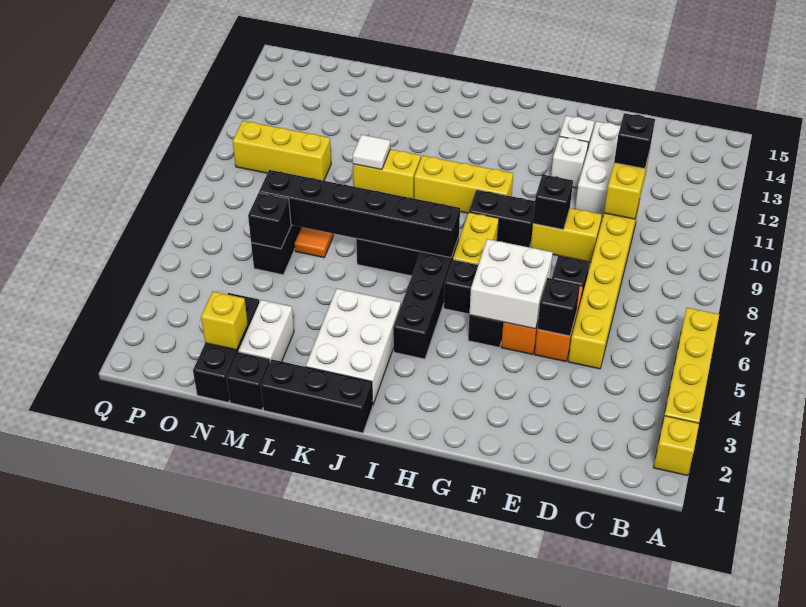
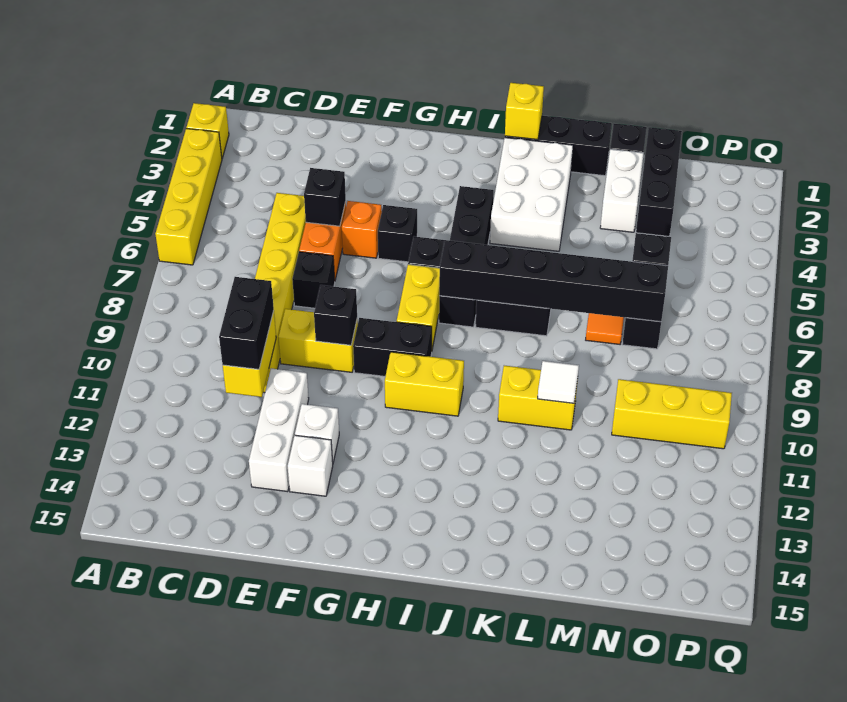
black 1x1 brick [614,113,655,169] -> black 1x2 brick [219,277,274,369]
white 2x2 brick [470,239,553,329] -> none
yellow 1x3 brick [414,156,513,213] -> yellow 1x2 brick [385,352,464,416]
yellow 1x1 brick [201,291,248,350] -> yellow 1x1 brick moved to [505,83,544,140]

